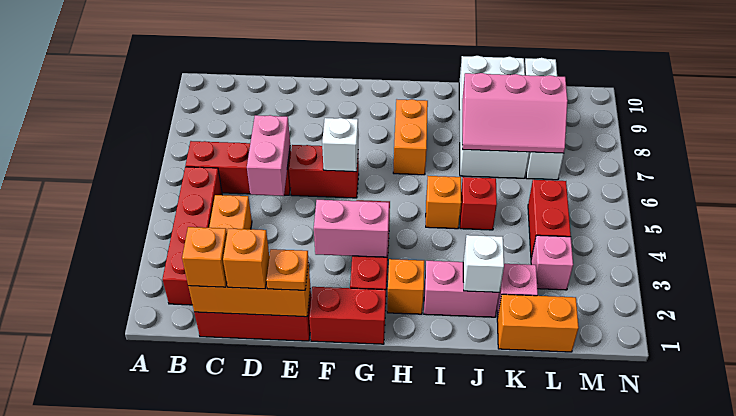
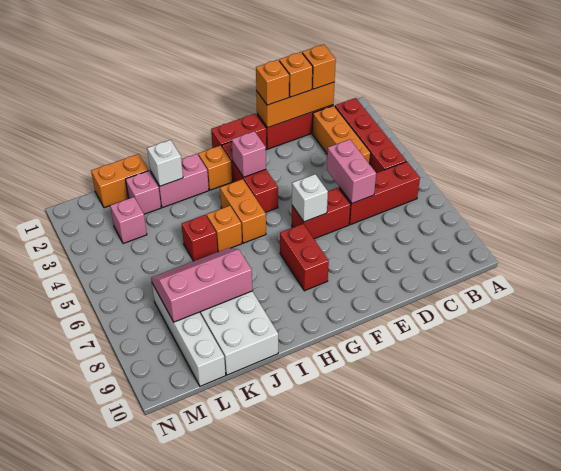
orange 1x1 plate [266,249,308,290] -> orange 1x1 brick [256,60,289,105]
pink 1x2 brick [314,200,389,257] -> pink 1x1 brick [232,131,266,177]
orange 1x2 brick [393,99,428,175] -> orange 1x2 brick moved to [220,179,266,243]
red 1x2 brick [528,180,571,258] -> red 1x2 brick moved to [280,224,329,291]

